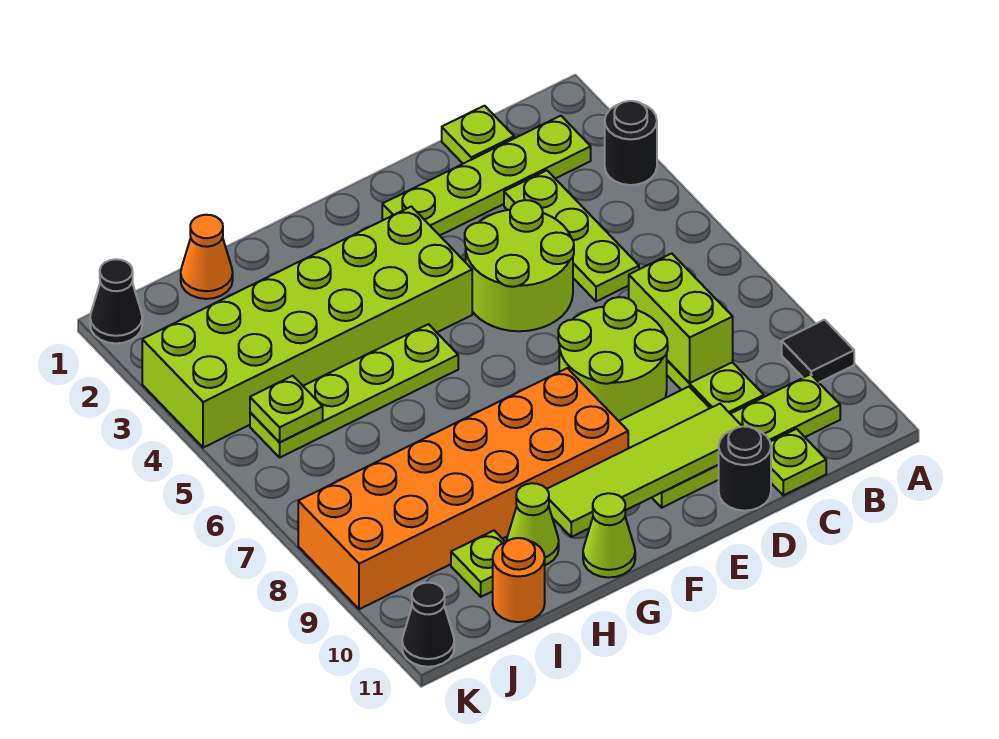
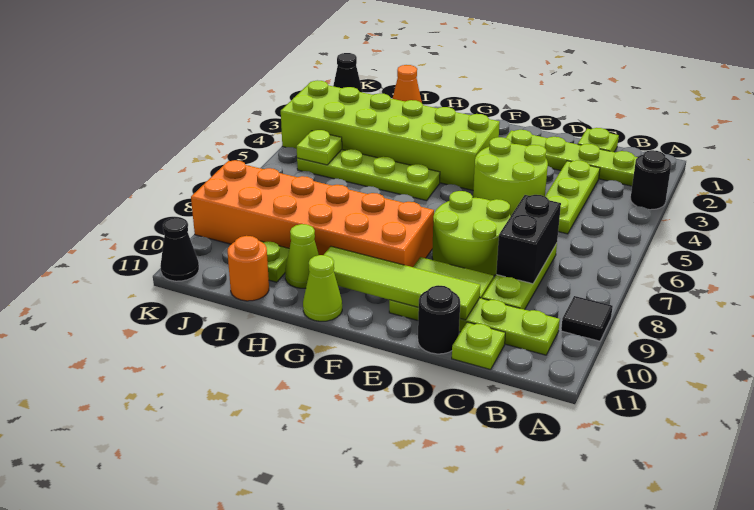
lime 1x2 brick [629,254,733,383] -> black 1x2 brick [496,195,561,284]

